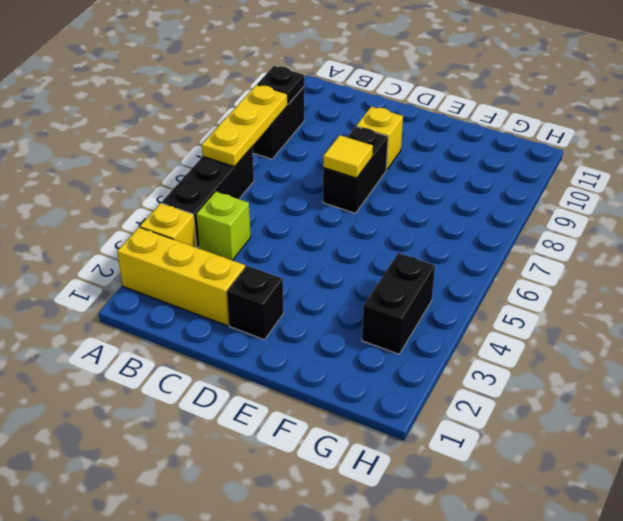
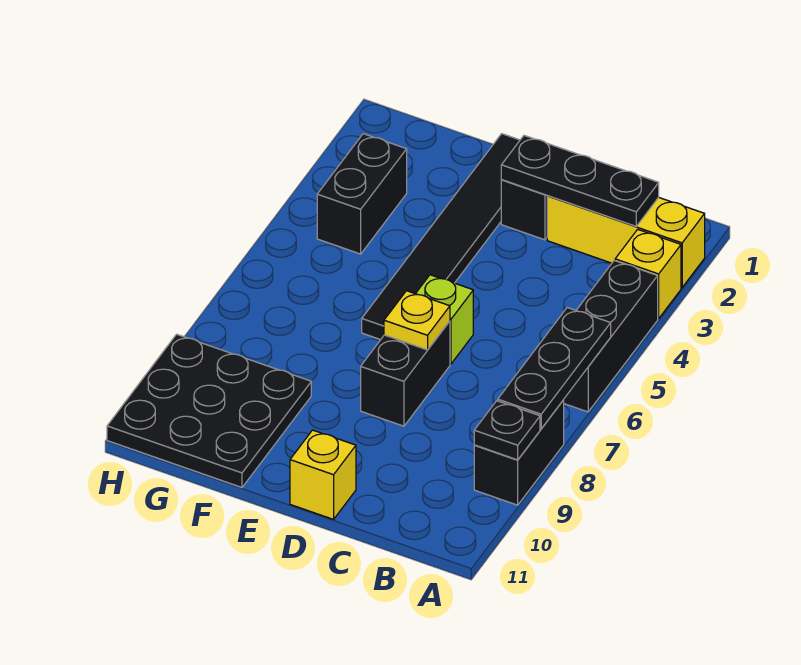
yellow 1x3 plate [202,85,288,167] -> black 1x3 plate [498,308,611,429]
none -> black 1x3 plate [501,136,659,226]
lime 1x1 brick [196,192,251,260] -> lime 1x1 brick moved to [416,275,473,364]
yellow 1x1 tile [323,135,373,178] -> yellow 1x1 plate [384,291,450,350]
yellow 1x1 brick [356,107,403,170] -> yellow 1x1 brick moved to [290,430,356,519]
none -> black 1x6 tile [362,134,520,340]
none -> black 3x3 plate [107,334,311,487]

